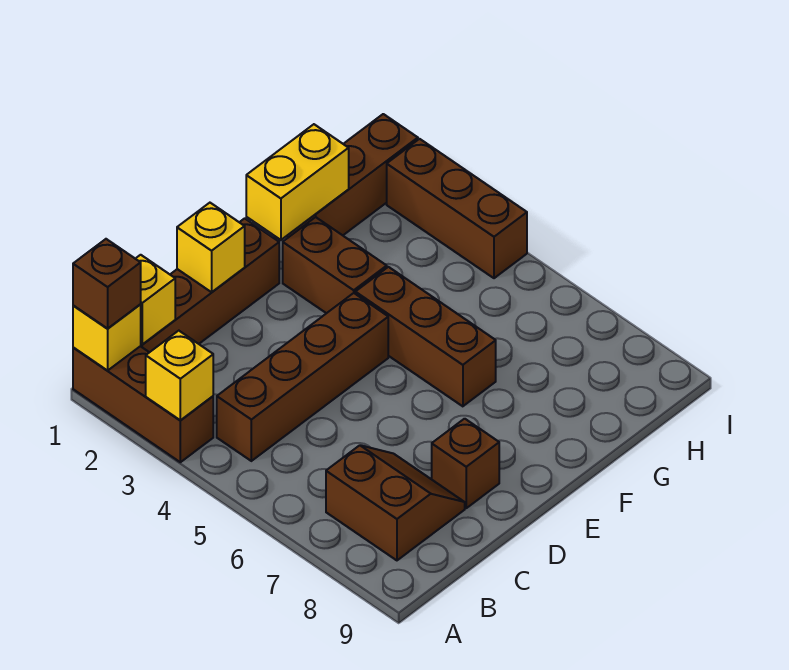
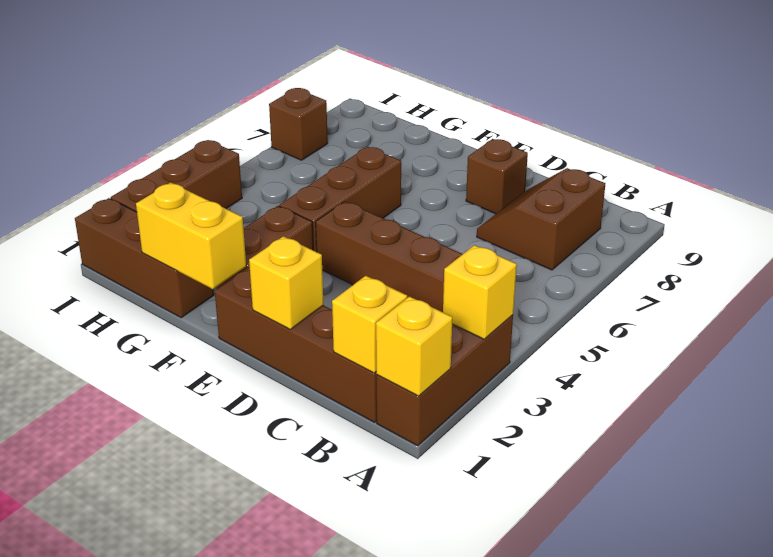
brown 1x1 brick [73,239,141,328] -> brown 1x1 brick moved to [269,88,328,160]

